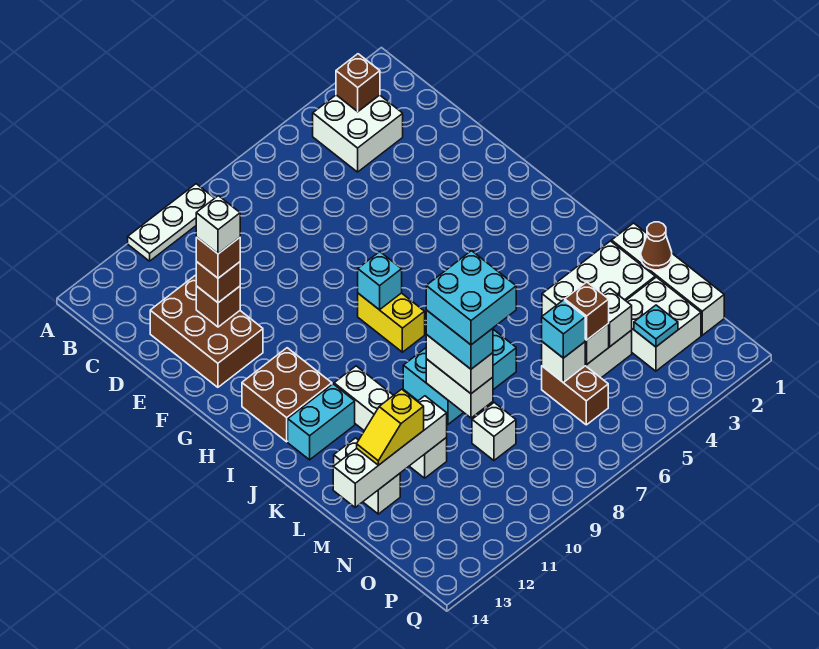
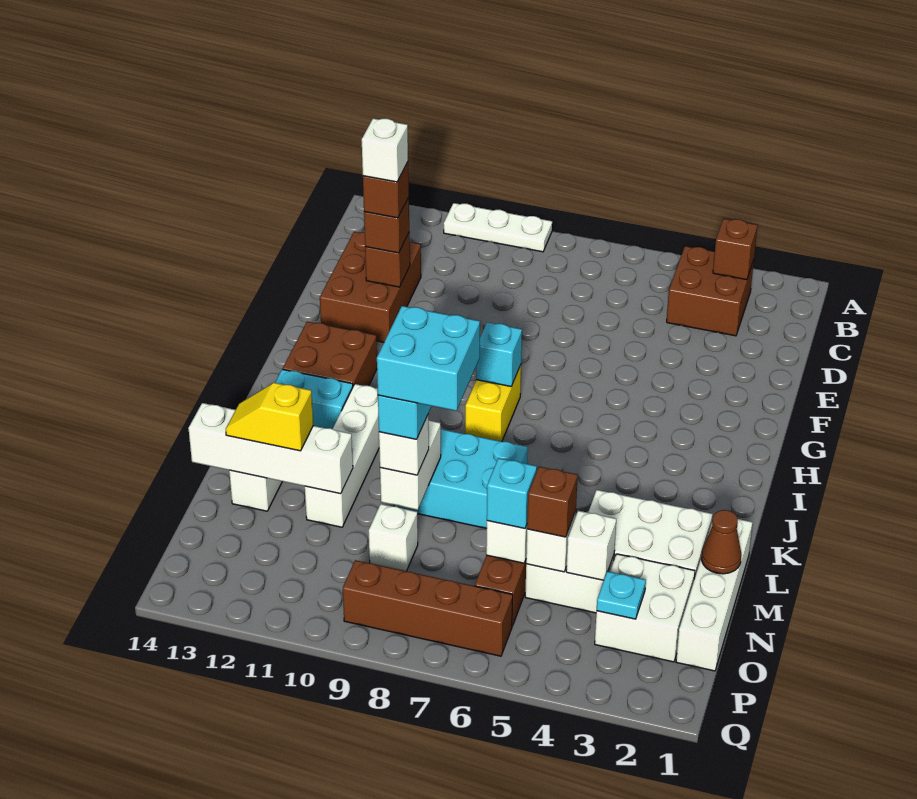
white 2x2 brick [313,95,403,172] -> brown 2x2 brick [667,246,754,336]
white 1x2 brick [426,335,493,394] -> white 1x1 brick [379,415,429,475]
none -> brown 1x4 brick [343,560,513,656]

